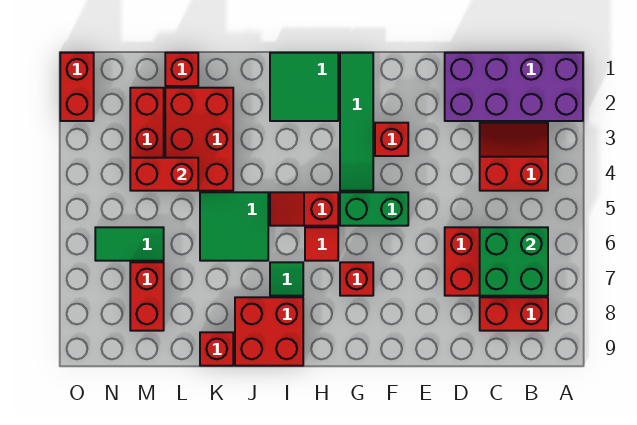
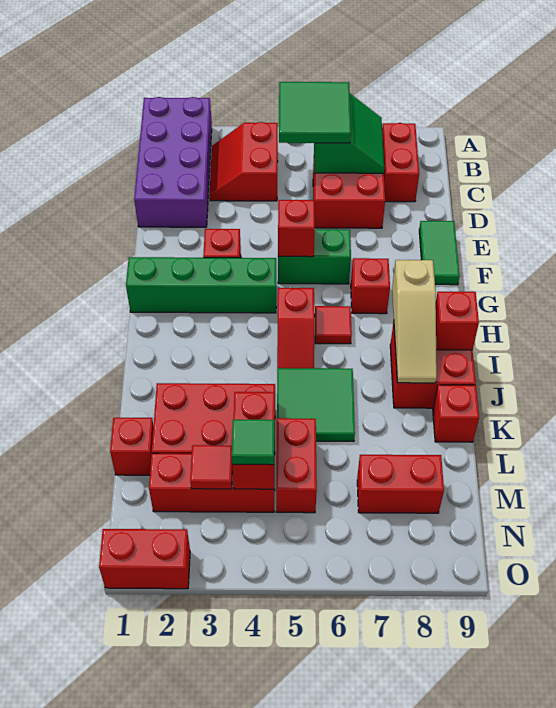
green 2x2 brick [480,227,548,296] -> green 2x2 slope [314,94,384,173]
green 1x2 brick [340,192,408,226] -> green 1x2 brick turned to [278,229,351,284]
none -> red 1x1 brick [278,200,315,257]
green 1x4 tile [340,53,373,191] -> green 1x4 brick [126,257,276,313]
green 2x2 tile [270,53,338,121] -> green 2x2 tile moved to [279,82,351,143]
none -> tan 1x3 slope [392,260,437,383]
green 1x1 tile [270,262,303,296] -> green 1x1 tile moved to [232,420,274,465]
none -> red 1x1 brick [436,292,479,350]
none -> red 1x2 brick [276,418,317,513]
none -> red 1x1 tile [190,445,233,489]
green 1x2 tile [95,227,164,261] -> green 1x2 tile moved to [419,221,460,285]

